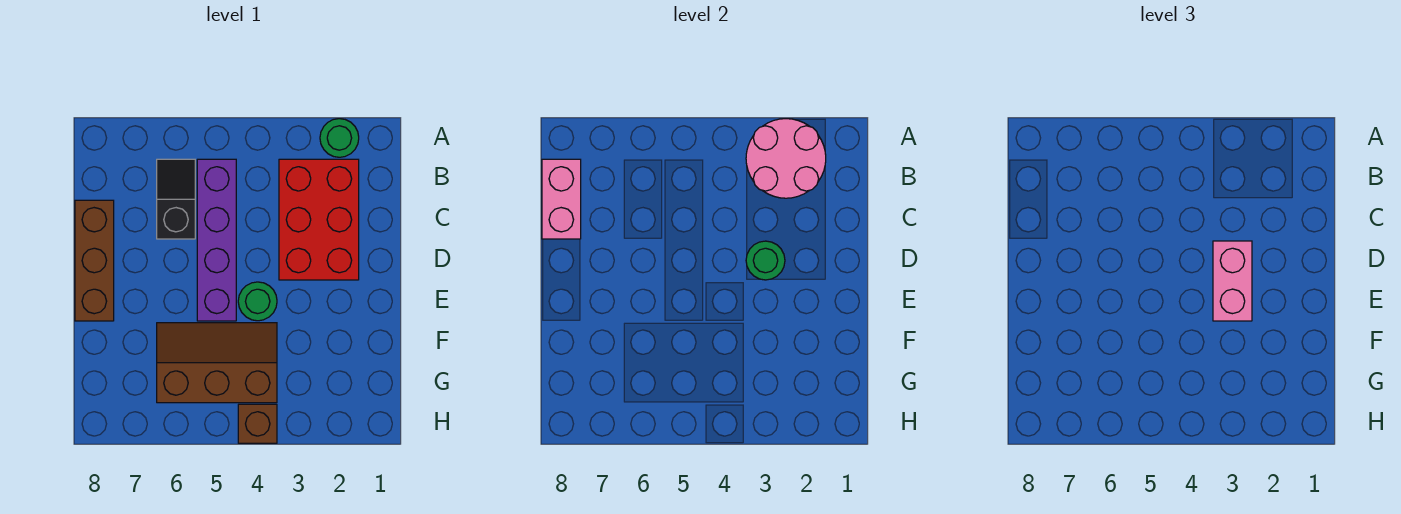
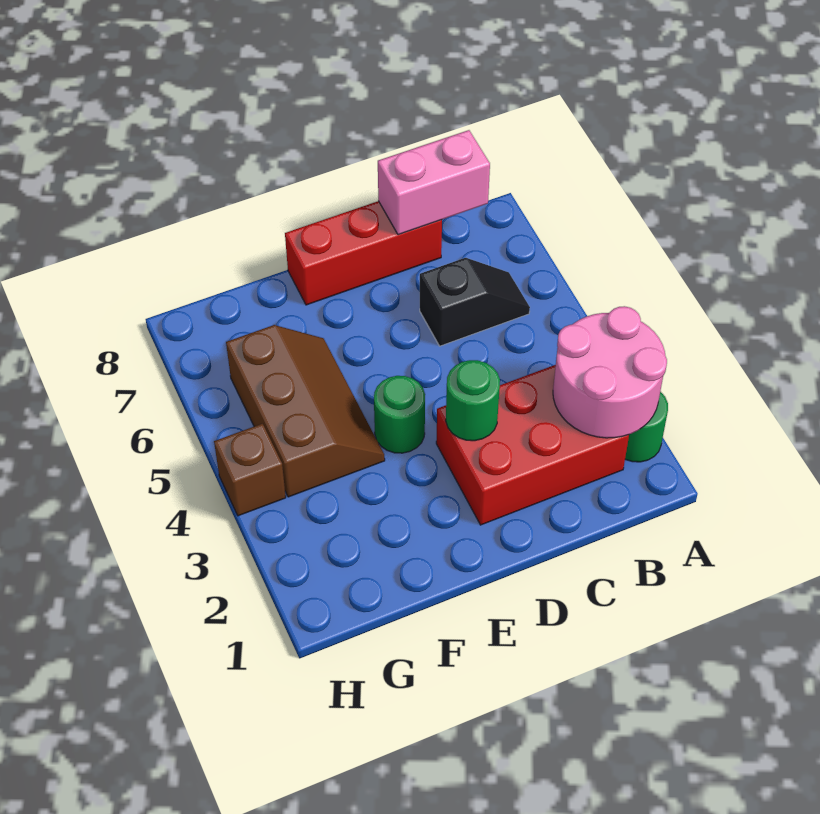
purple 1x4 brick [197,159,236,321] -> none
brown 1x3 brick [75,200,114,321] -> red 1x3 brick [285,201,442,305]
pink 1x2 brick [1213,241,1252,321] -> none

